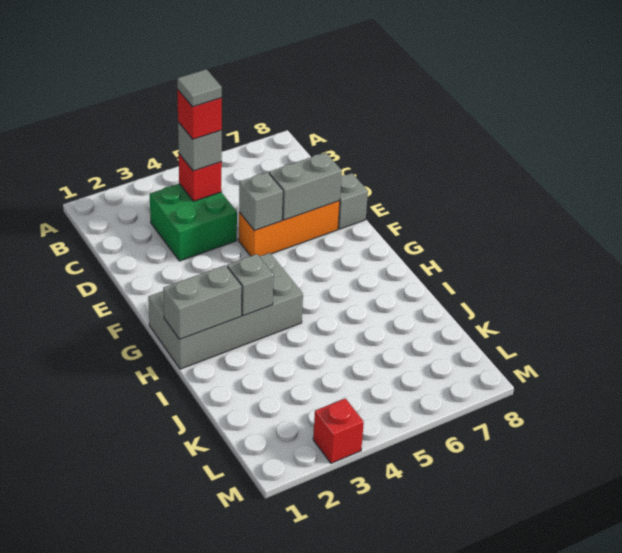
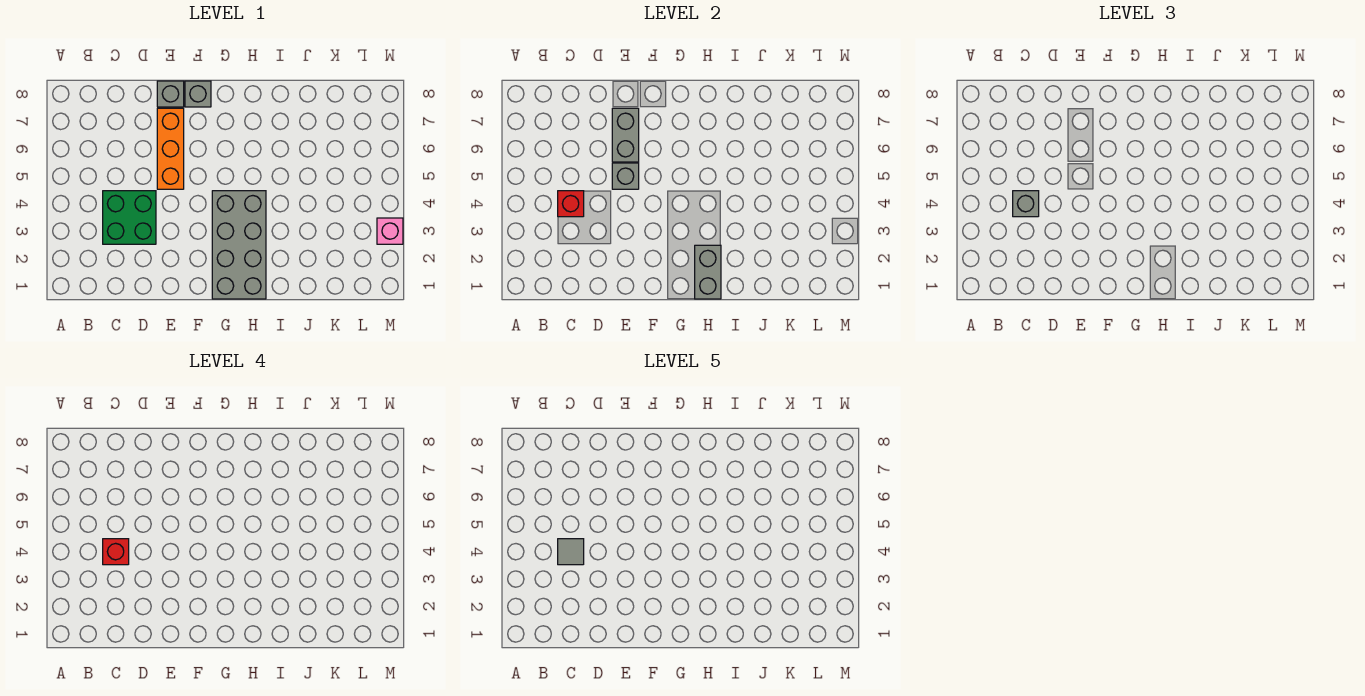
grey 1x1 brick [227,254,274,316] -> grey 1x1 brick moved to [185,81,211,107]
red 1x1 brick [313,398,364,463] -> pink 1x1 brick [377,218,403,244]

